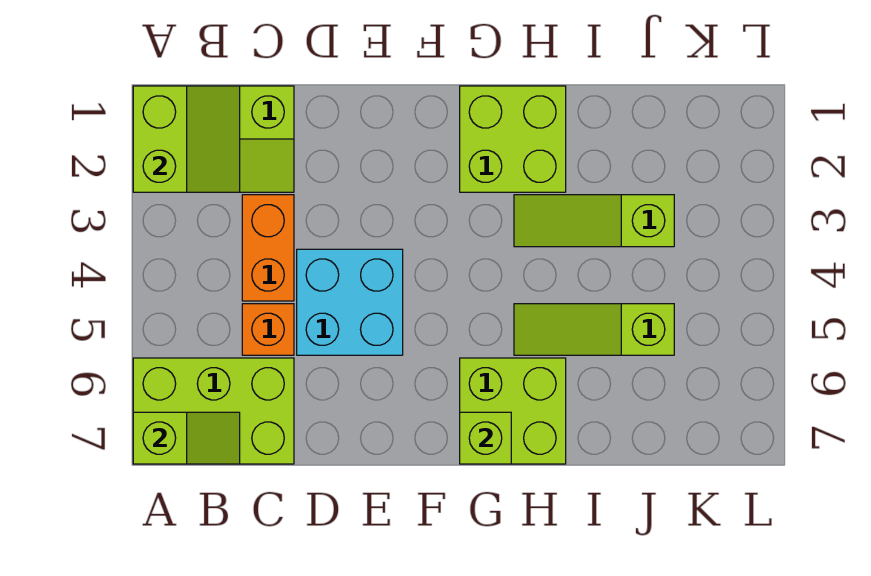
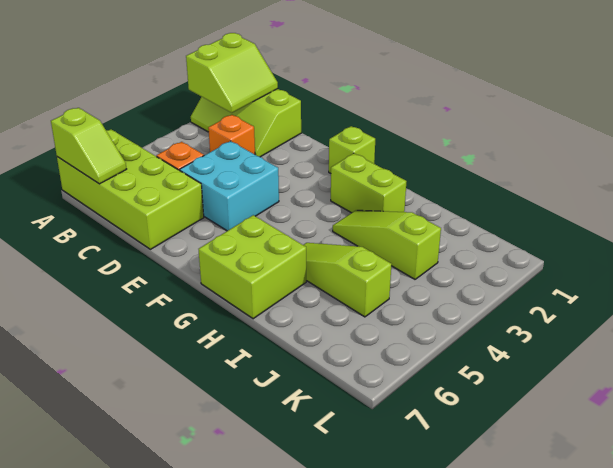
lime 2x3 brick [133,358,294,464] -> lime 2x4 brick [57,129,204,249]
orange 1x2 brick [242,195,294,301] -> orange 1x1 brick [208,115,255,154]
lime 2x2 brick [460,86,566,192] -> lime 1x2 brick [331,153,407,213]
lime 1x1 brick [460,412,511,464] -> lime 1x1 brick moved to [329,126,375,173]

